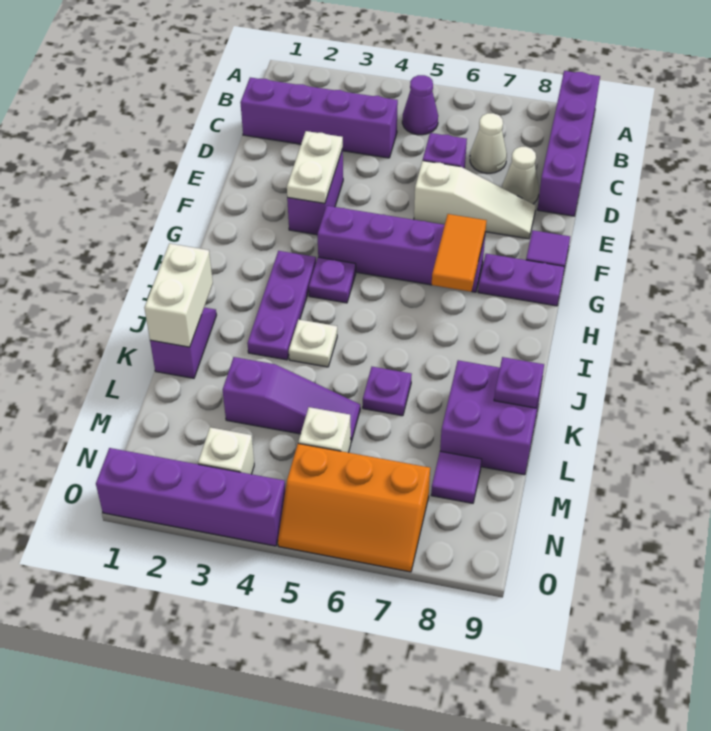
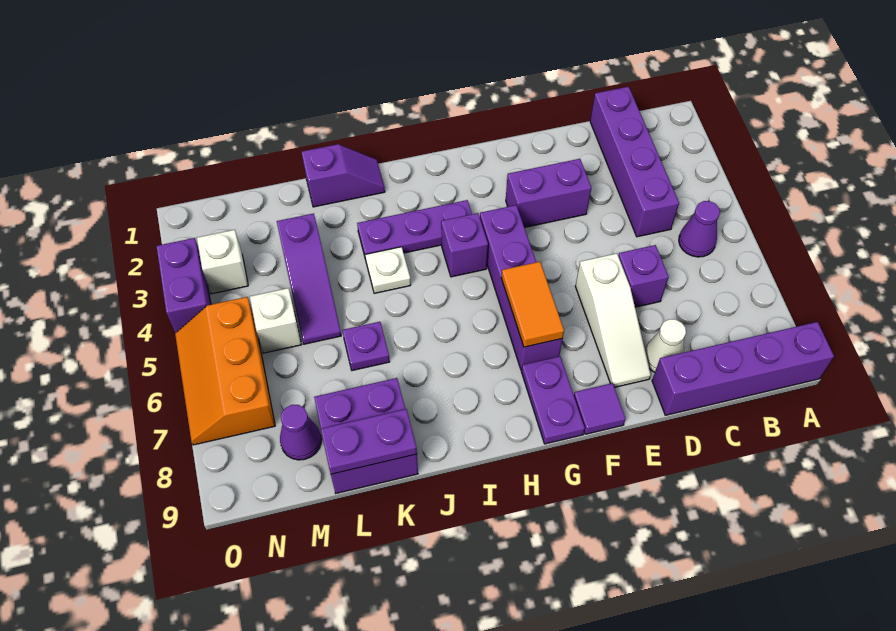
white 1x1 cone [470,113,507,173] -> none
white 1x2 plate [287,131,343,204] -> none
orange 1x2 tile [432,214,487,292] -> orange 1x2 tile turned to [501,262,564,347]
purple 1x1 plate [309,257,356,303] -> purple 1x1 brick [441,213,488,277]
white 1x2 brick [144,243,213,347] -> none
purple 1x1 plate [494,357,544,408] -> purple 1x2 plate [321,409,417,474]
purple 1x1 tile [431,451,482,503] -> purple 1x1 cone [280,405,321,460]
purple 1x4 brick [96,448,285,546] -> purple 1x2 brick [156,238,211,333]

